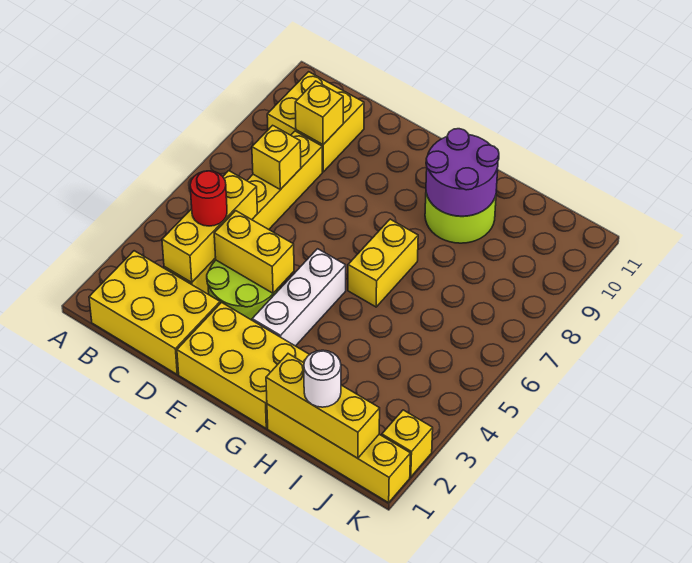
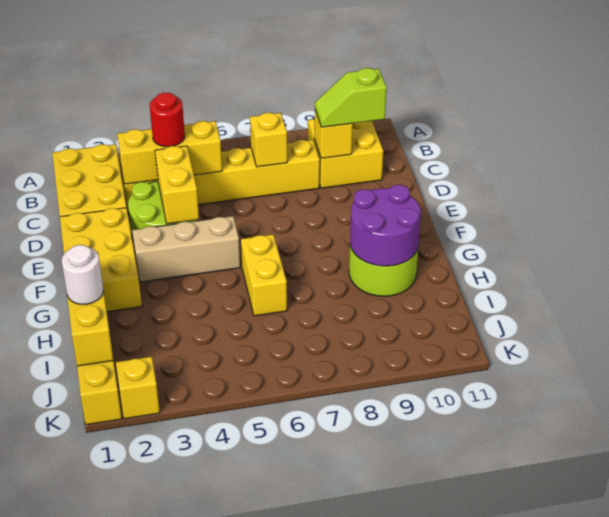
none -> lime 1x2 slope [315,68,387,127]
white 1x3 brick [252,249,346,346] -> tan 1x3 brick [132,216,240,282]
yellow 1x2 brick [348,219,418,307] -> yellow 1x2 brick turned to [241,234,287,316]

